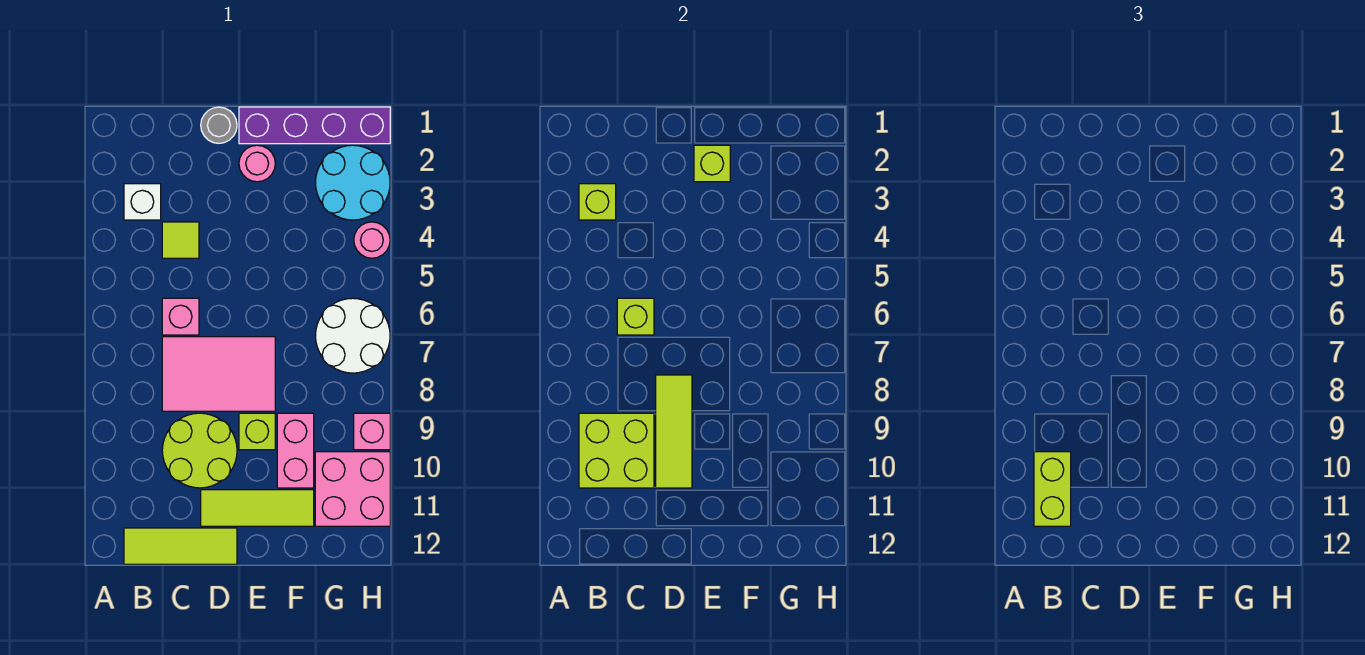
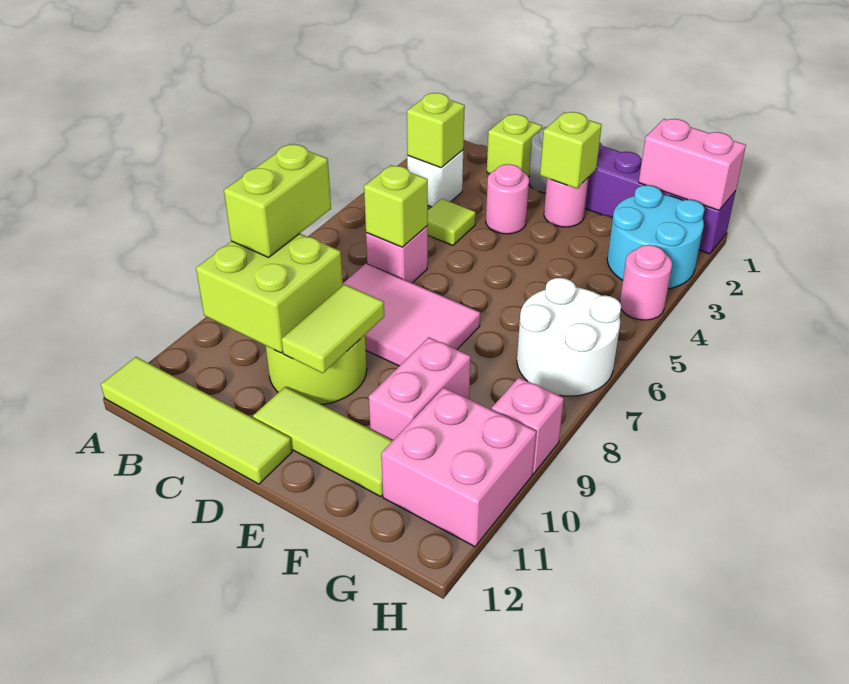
lime 1x2 brick [1034,452,1071,526] -> lime 1x2 brick moved to [224,144,331,257]
lime 1x3 tile [124,528,237,564] -> lime 1x4 tile [101,357,292,484]
none -> pink 1x1 round brick [486,164,529,234]
lime 1x3 tile [656,375,692,488] -> lime 1x2 tile [281,284,384,373]
lime 1x1 brick [239,413,275,450] -> lime 1x1 brick moved to [487,114,542,177]
none -> pink 1x2 brick [639,119,746,210]

